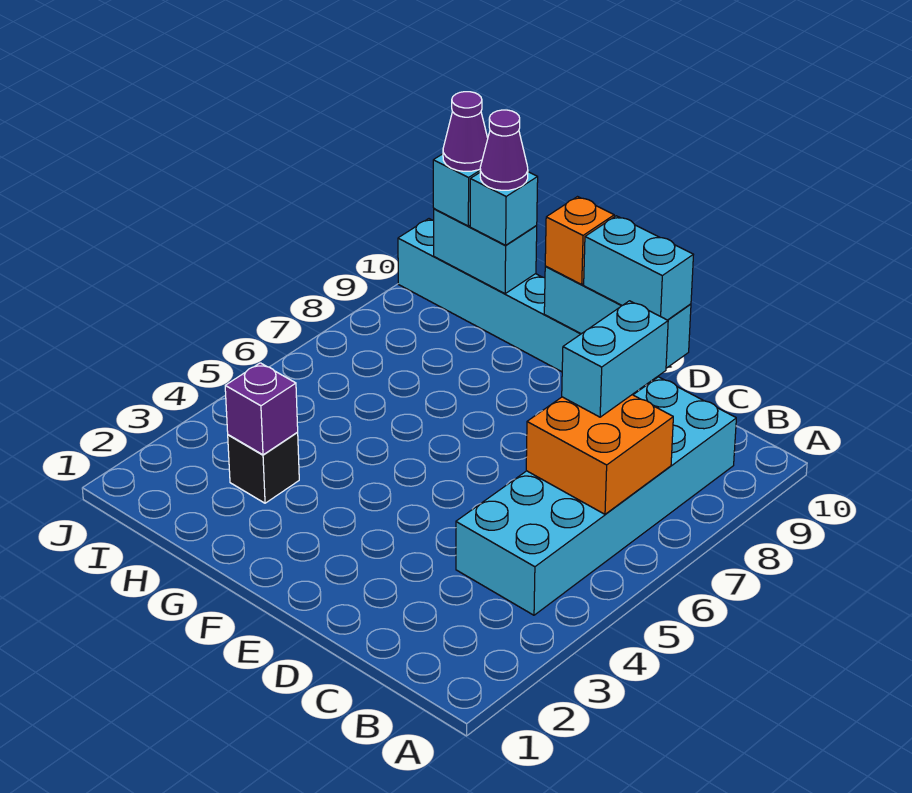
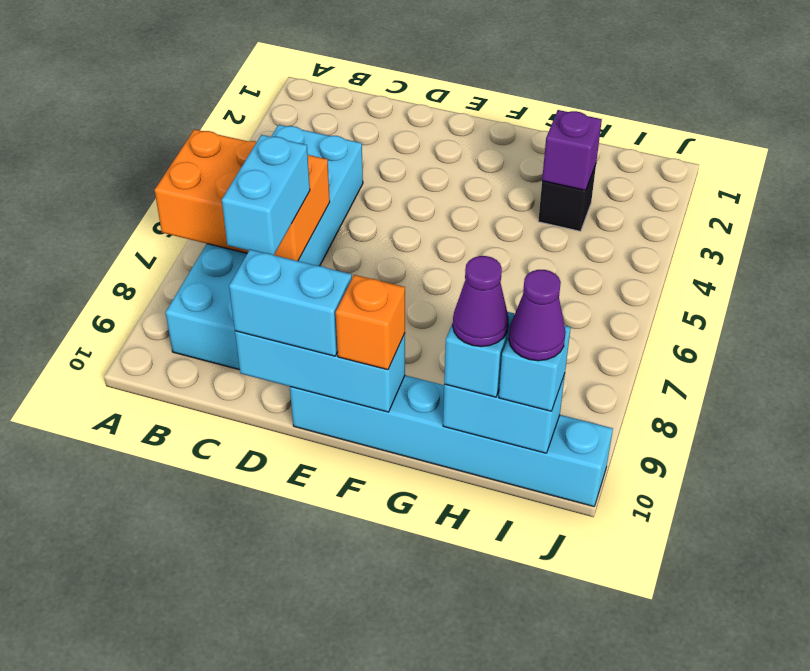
orange 2x2 brick [526,395,673,514] -> orange 2x3 brick [155,129,330,261]

